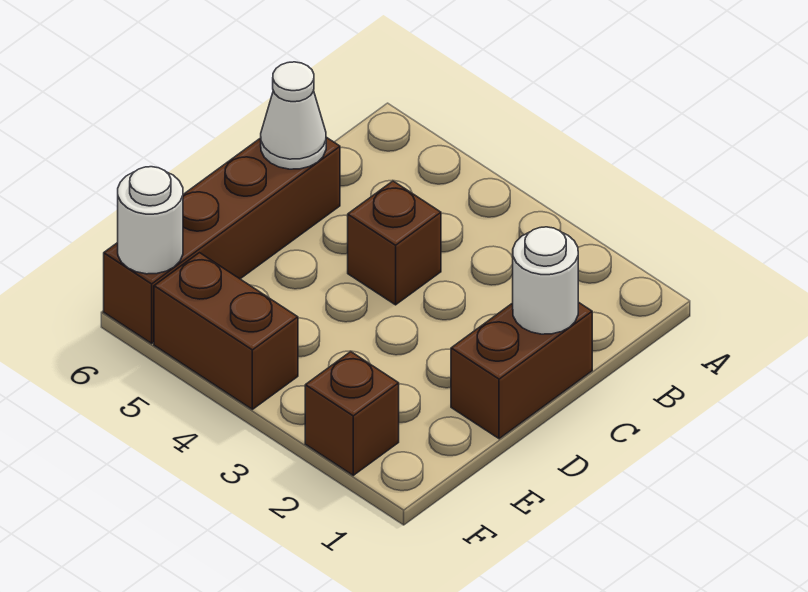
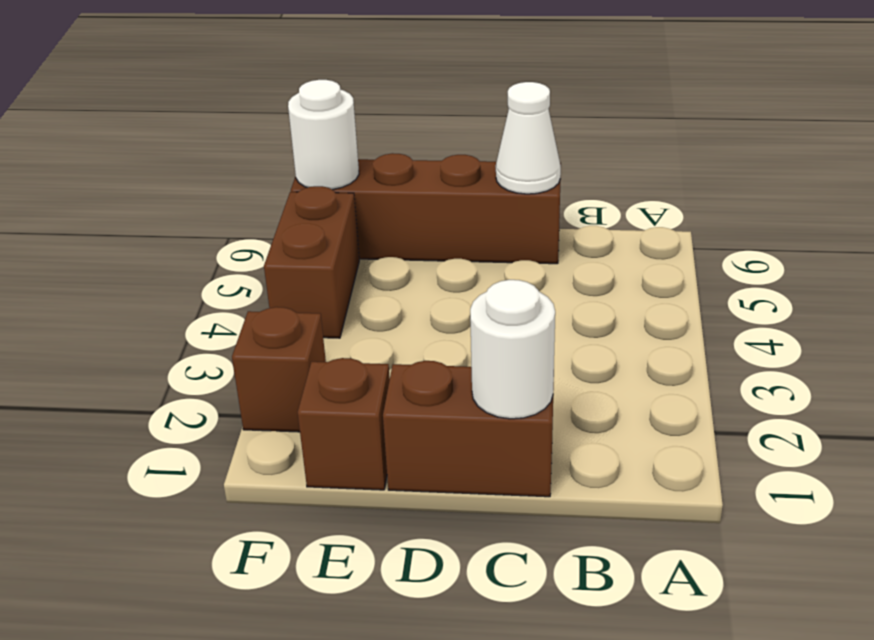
brown 1x1 brick [348,181,441,305] -> brown 1x1 brick moved to [298,358,390,490]

